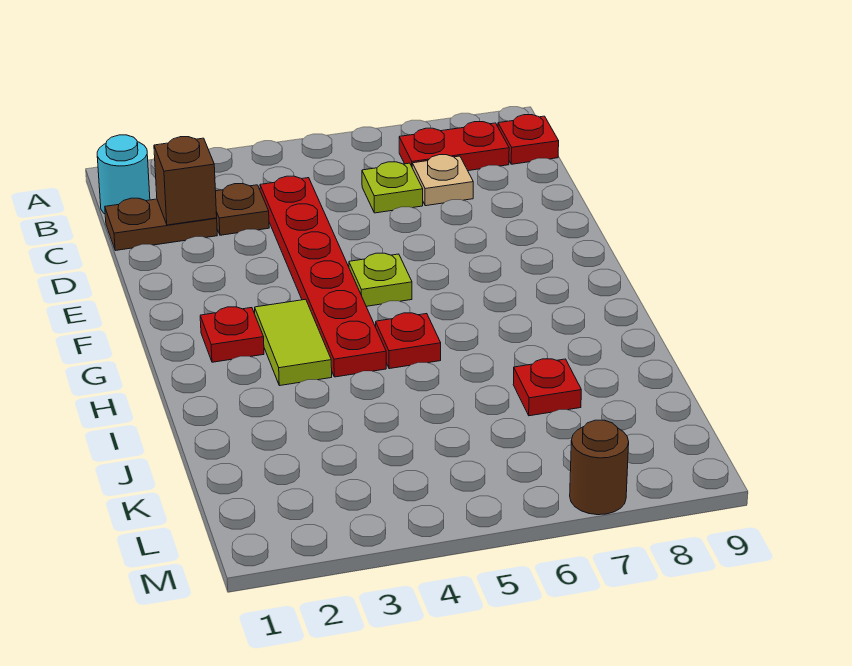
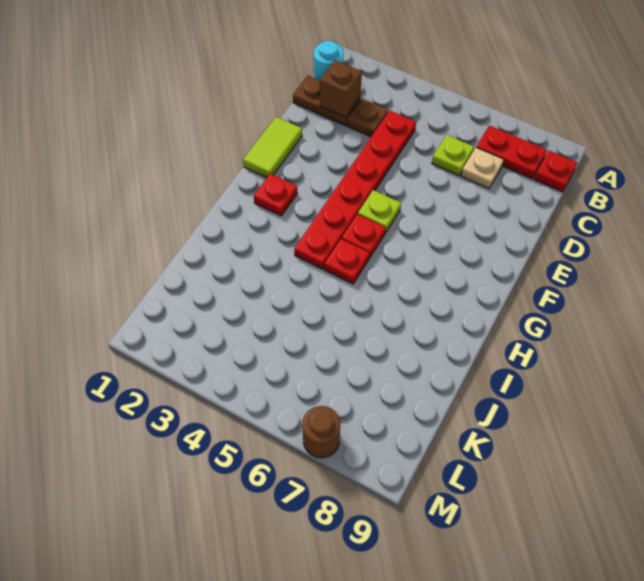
lime 1x2 tile [255,299,332,386] -> lime 1x2 tile moved to [243,117,302,178]
red 1x1 plate [513,359,581,416] -> red 1x1 plate moved to [341,214,386,258]

